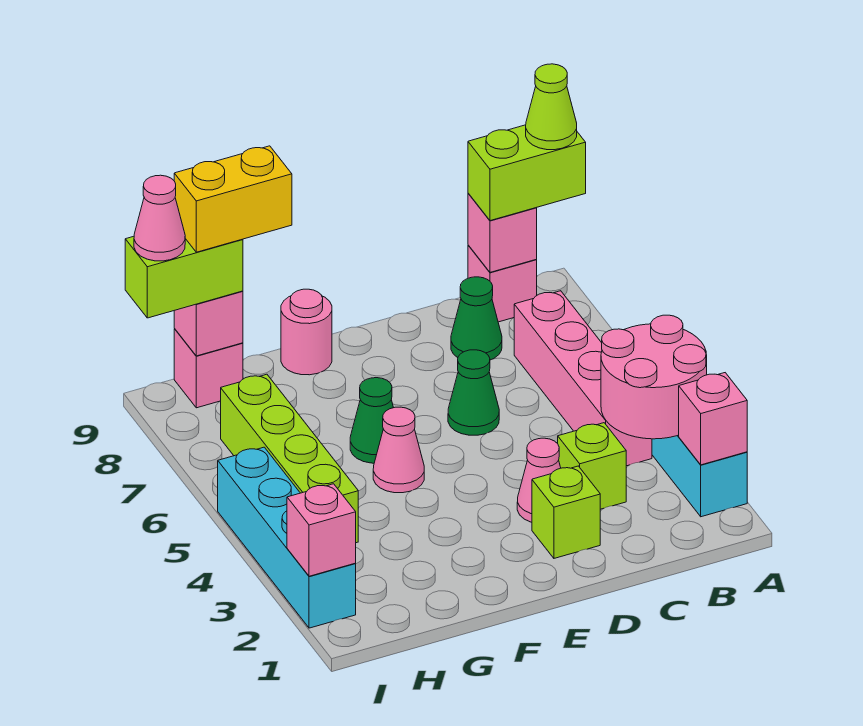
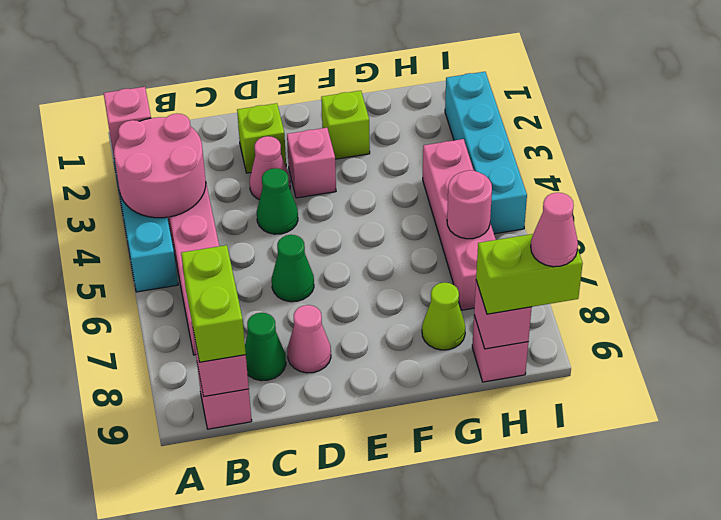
lime 1x2 brick [468,125,586,221] -> lime 1x2 brick turned to [181,245,246,362]
lime 1x1 cone [526,64,577,150] -> lime 1x1 cone moved to [422,282,465,350]
lime 1x1 brick [558,423,626,509] -> lime 1x1 brick moved to [321,91,370,159]
pink 1x1 cone [373,407,424,493] -> pink 1x1 cone moved to [287,305,331,373]
green 1x1 cone [350,378,394,463] -> green 1x1 cone moved to [257,168,298,234]
pink 1x1 round brick [281,289,332,375] -> pink 1x1 round brick moved to [447,170,492,239]
yellow 1x2 brick [174,146,292,252] -> none
lime 1x4 brick [221,374,358,543] -> pink 1x4 brick [423,139,496,310]
pink 1x1 brick [287,484,356,576] -> pink 1x1 brick moved to [287,128,336,198]

